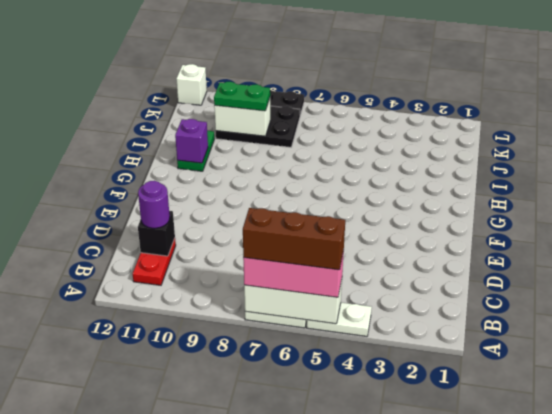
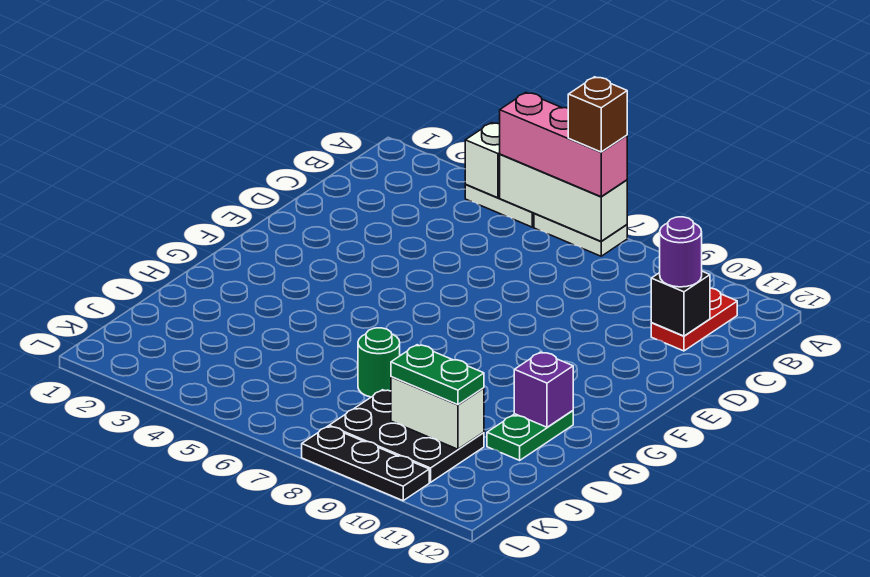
brown 1x3 brick [243,208,345,270] -> brown 1x1 brick [568,77,627,152]
none -> green 1x1 round brick [358,328,400,397]
white 1x1 brick [176,64,207,105] -> white 1x1 brick moved to [465,123,500,198]

